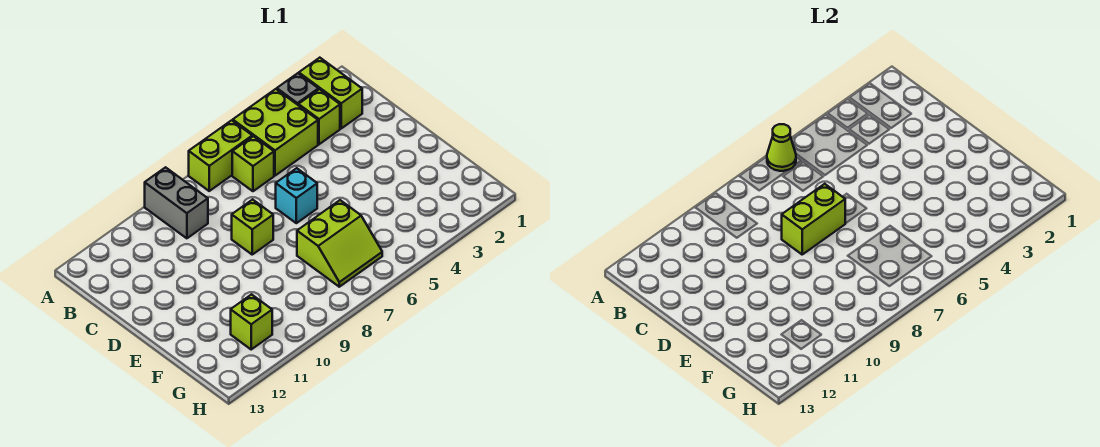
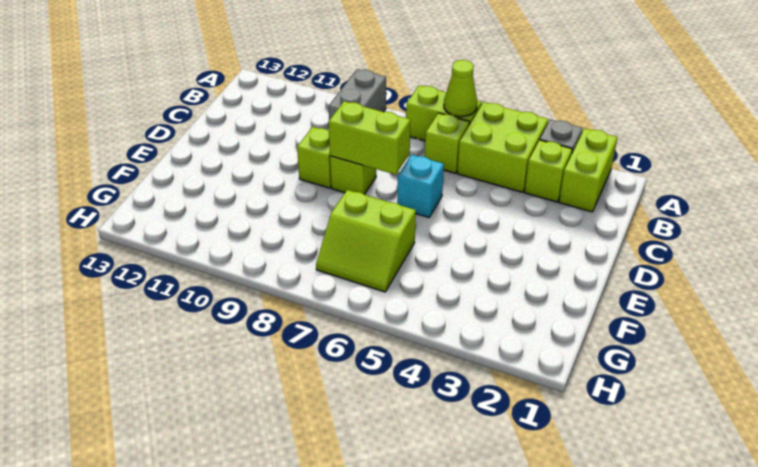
lime 1x1 brick [231,295,272,349] -> lime 1x1 brick moved to [297,127,331,188]

